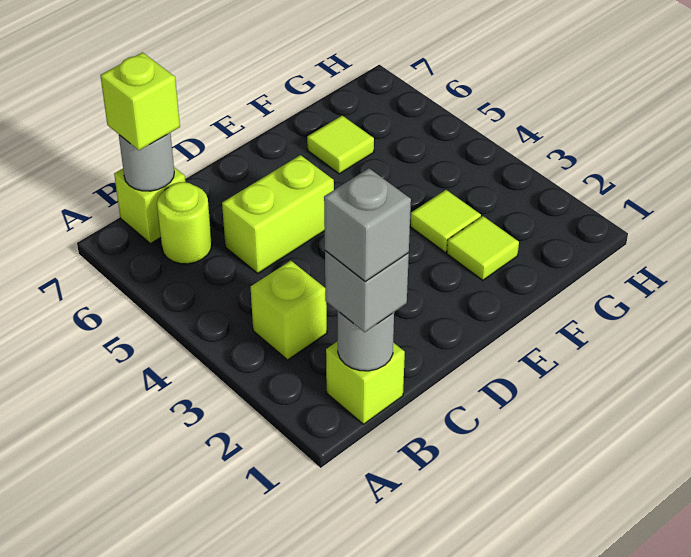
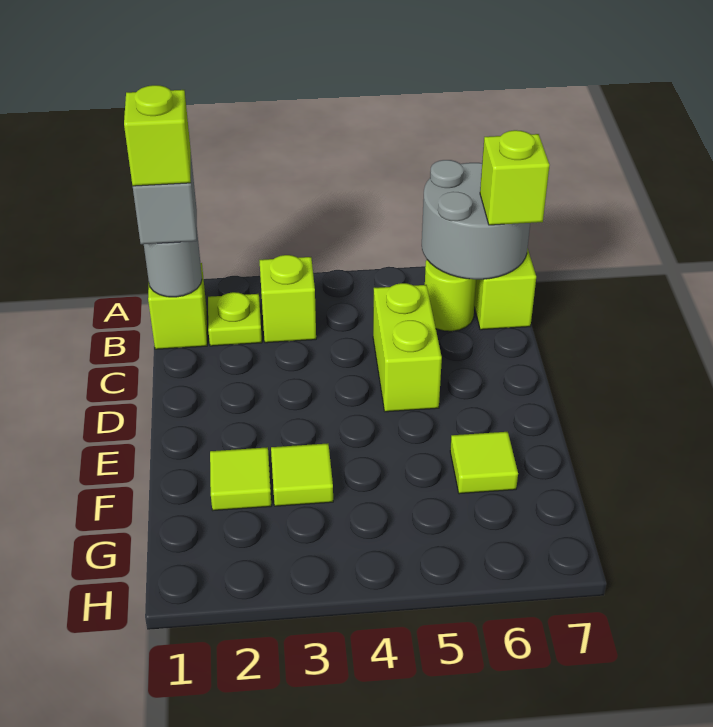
grey 1x1 brick [324,168,411,281] -> lime 1x1 brick [124,85,191,186]
none -> lime 1x1 plate [208,292,262,346]
grey 1x1 round brick [119,133,174,191] -> grey 2x2 round brick [422,160,530,279]

